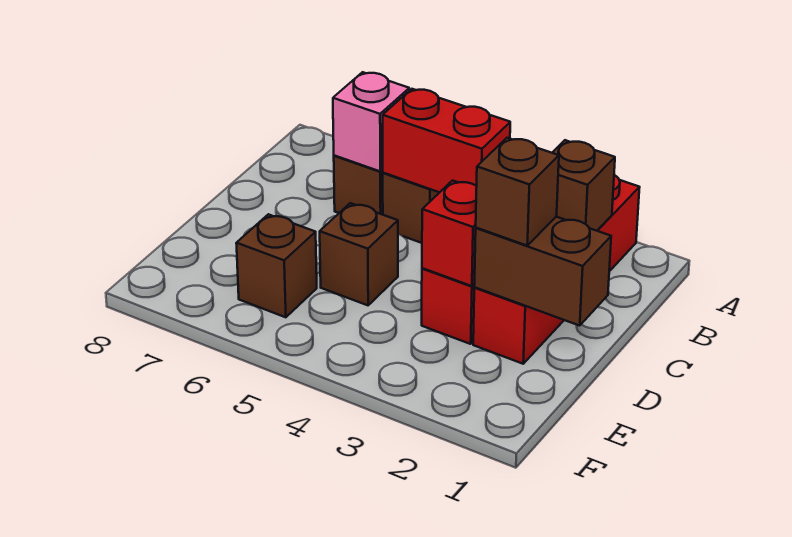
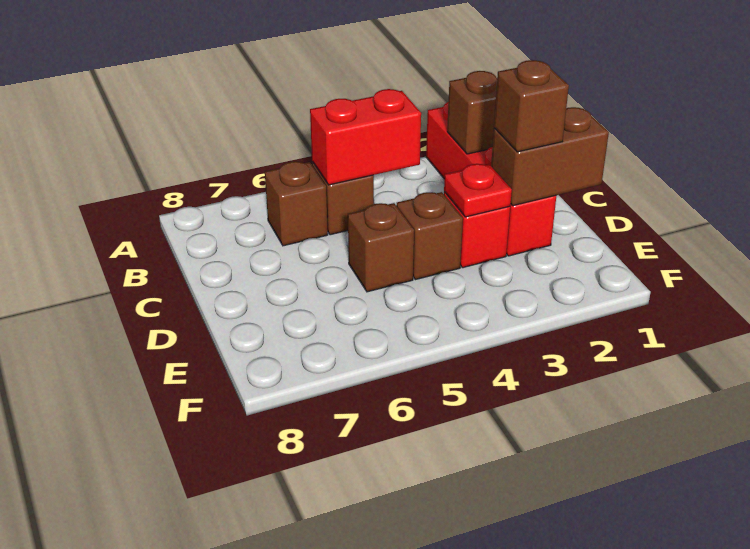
pink 1x1 brick [333,72,409,171] -> none
red 1x1 brick [422,181,477,286] -> red 1x1 plate [444,164,512,217]
brown 1x1 brick [236,214,317,317] -> brown 1x1 brick moved to [396,192,463,280]

